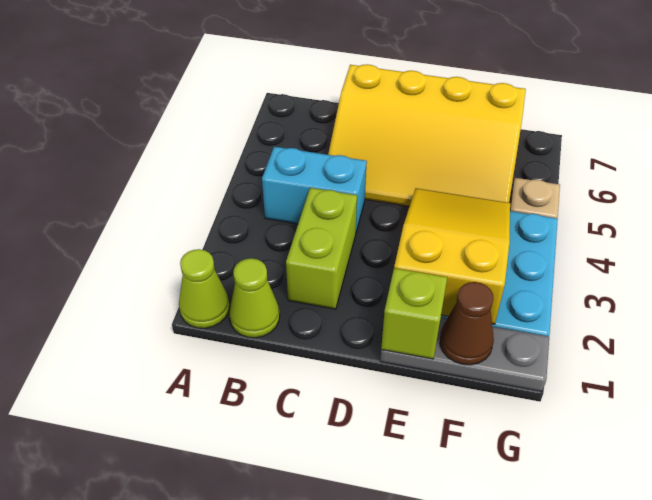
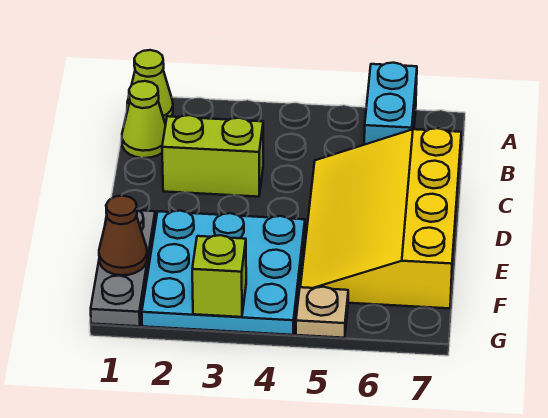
cyan 1x2 brick [262,147,367,232] -> cyan 1x2 brick moved to [364,63,417,145]
lime 1x1 brick [381,268,447,359] -> lime 1x1 brick moved to [192,235,246,317]
yellow 2x3 slope [394,188,510,324] -> none

